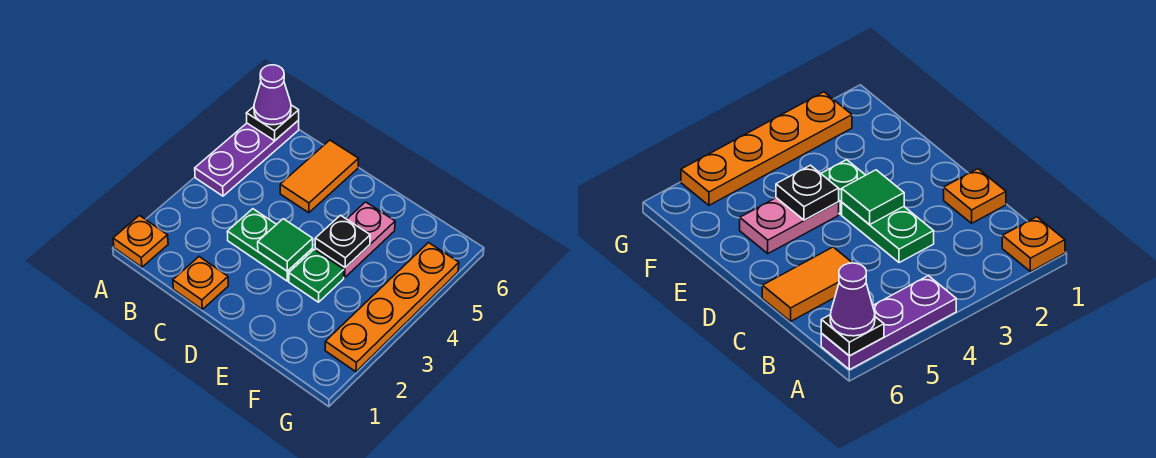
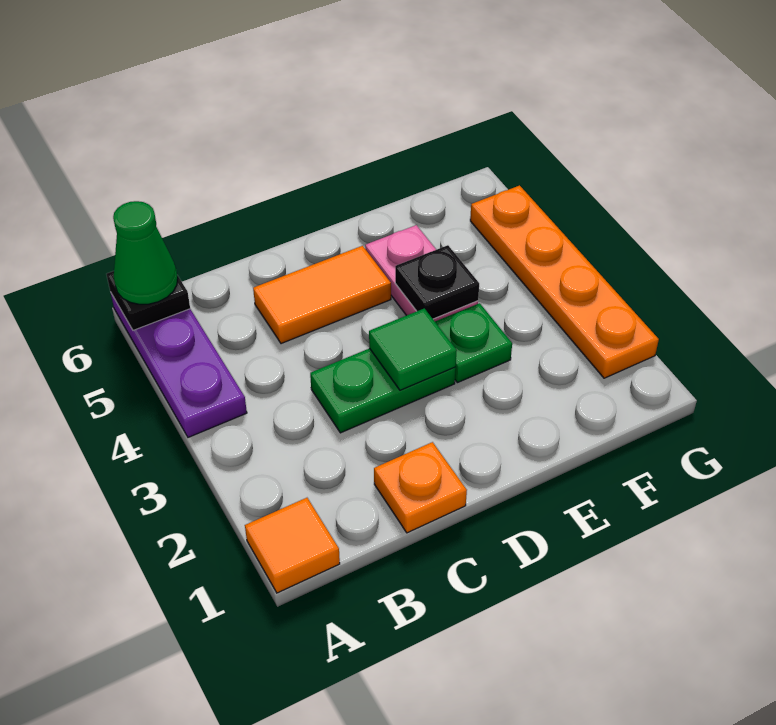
orange 1x1 plate [113,216,168,267] -> orange 1x1 tile [245,498,340,593]
purple 1x1 cone [254,65,291,125] -> green 1x1 cone [113,201,178,304]
orange 1x2 tile [280,140,358,213] -> orange 1x2 tile turned to [253,246,391,344]

